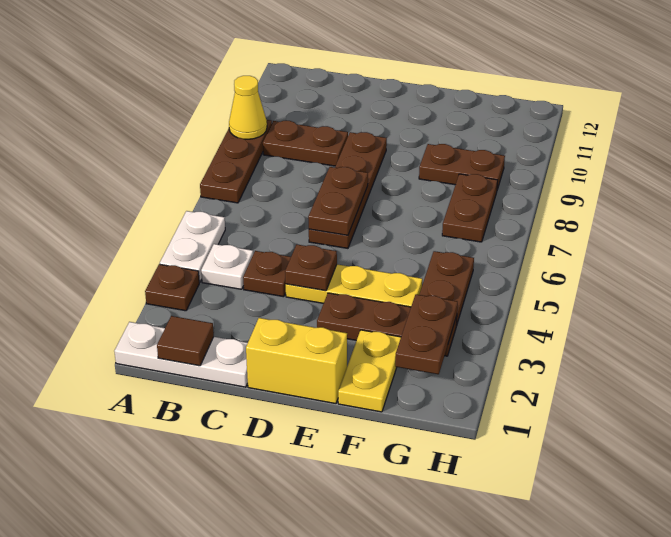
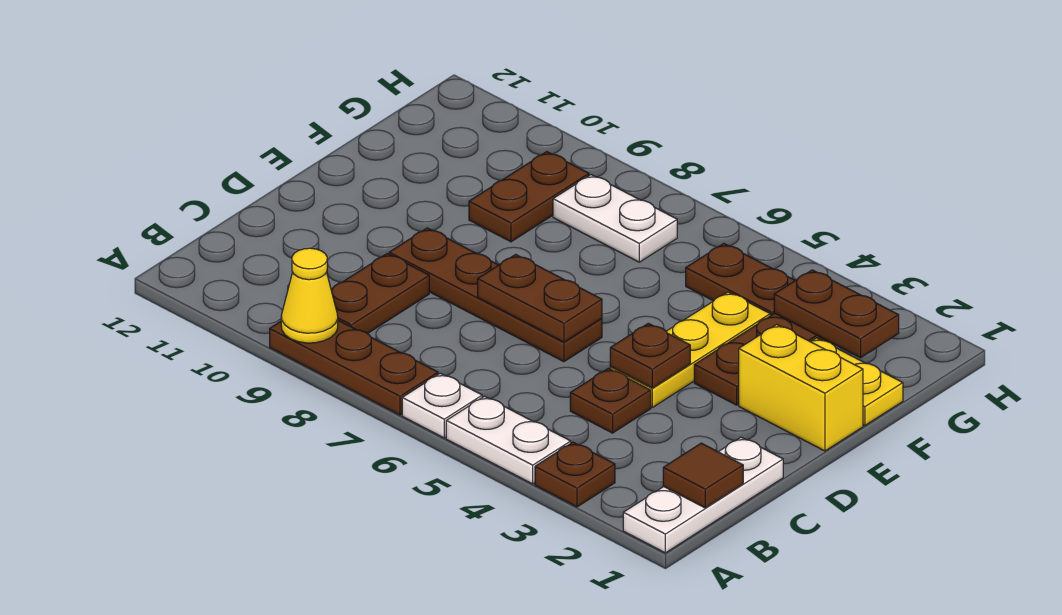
white 1x1 plate [201,244,253,289] -> white 1x1 plate moved to [402,373,482,438]
yellow 1x2 brick [246,318,347,404] -> yellow 1x2 brick turned to [739,324,863,451]
brown 1x2 plate [442,174,498,242] -> white 1x2 plate [553,175,677,262]

